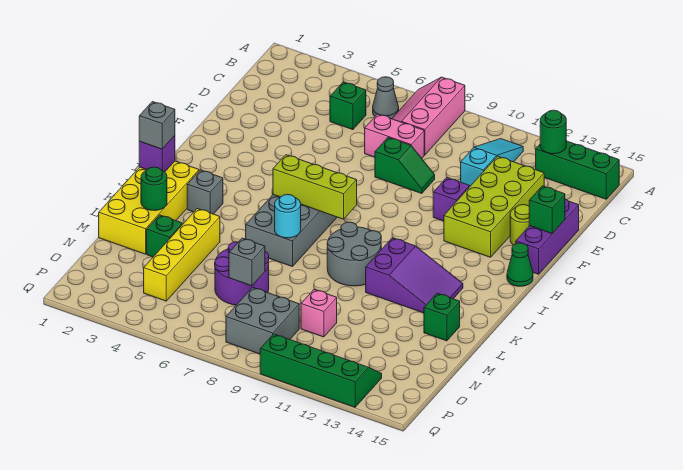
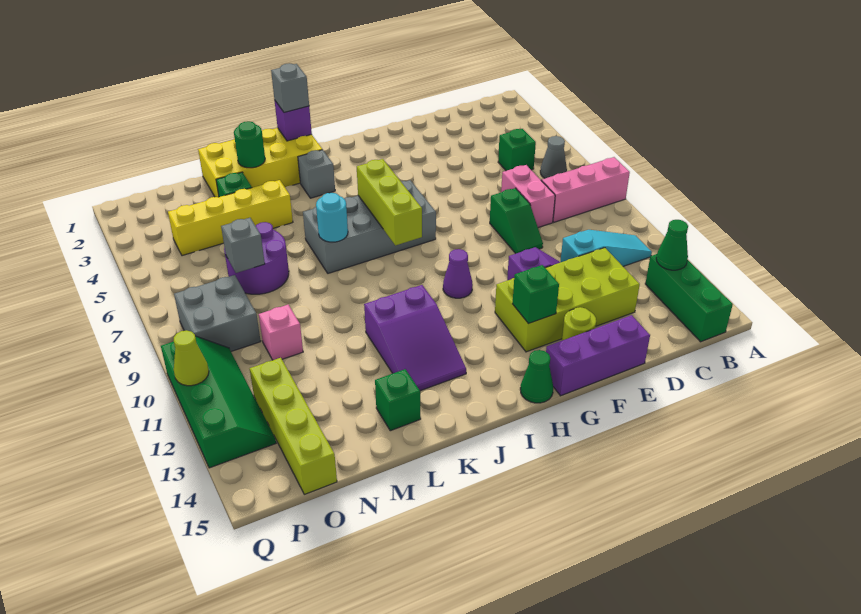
green 1x1 round brick [540,110,566,154] -> green 1x1 cone [656,220,688,270]
green 1x1 brick [529,186,565,233] -> green 1x1 brick moved to [513,265,559,324]
none -> purple 1x1 cone [443,249,473,298]
grey 2x2 round brick [327,222,381,286] -> none
none -> lime 1x4 brick [250,358,337,494]
none -> lime 1x1 cone [174,330,209,386]

